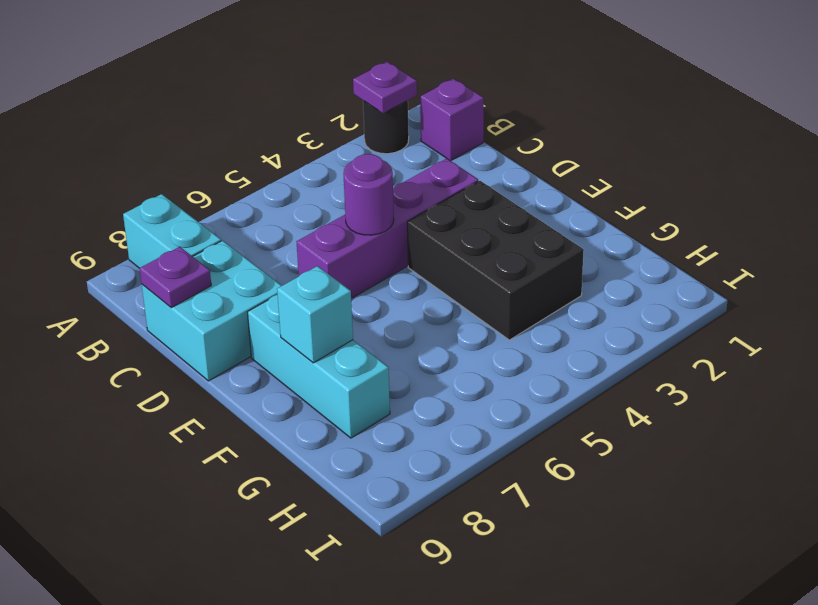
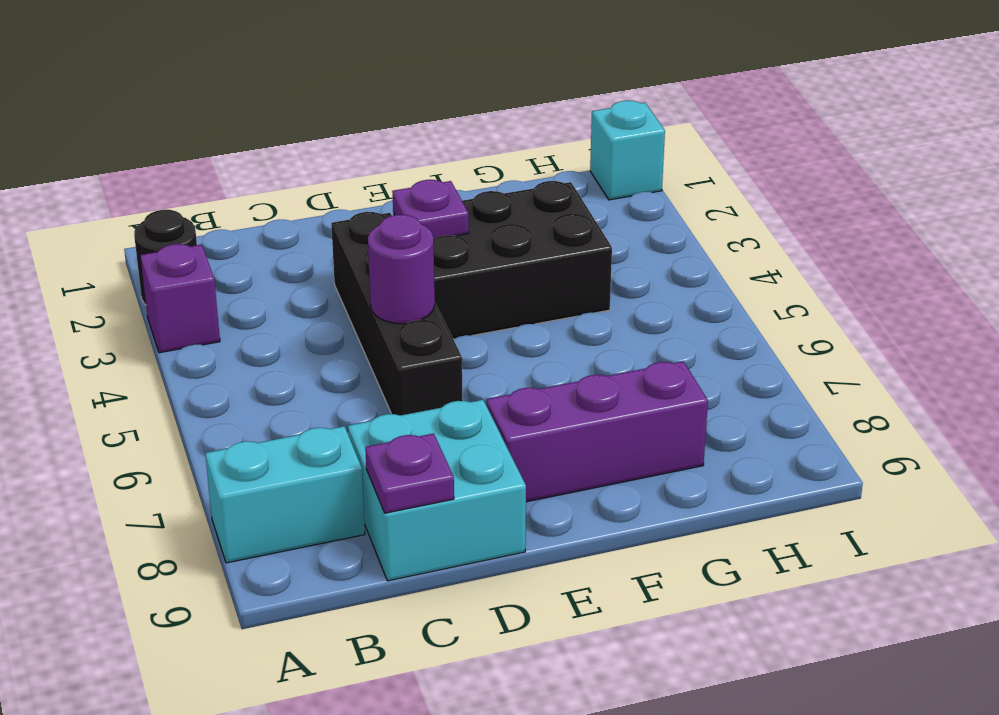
purple 1x1 plate [353,62,417,113] -> purple 1x1 plate moved to [392,180,469,239]
purple 1x1 brick [420,79,484,161] -> purple 1x1 brick moved to [140,244,220,353]
purple 1x4 brick [297,158,478,299] -> black 1x4 brick [331,212,463,416]
cyan 1x3 brick [248,295,390,438] -> purple 1x3 brick [487,361,708,502]
cyan 1x1 brick [277,266,353,363] -> cyan 1x1 brick moved to [590,101,665,200]

